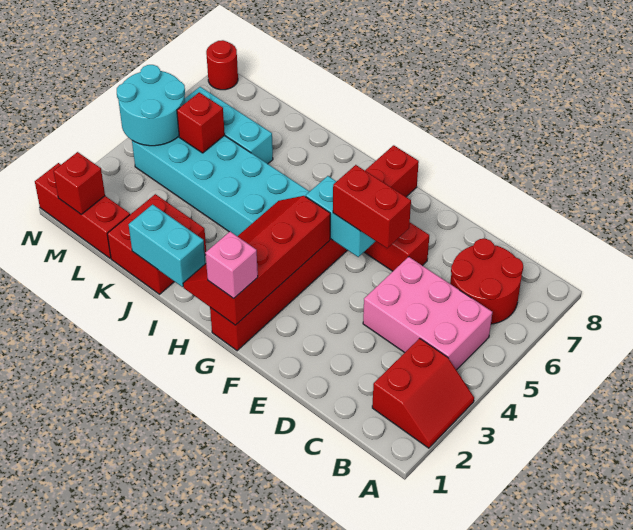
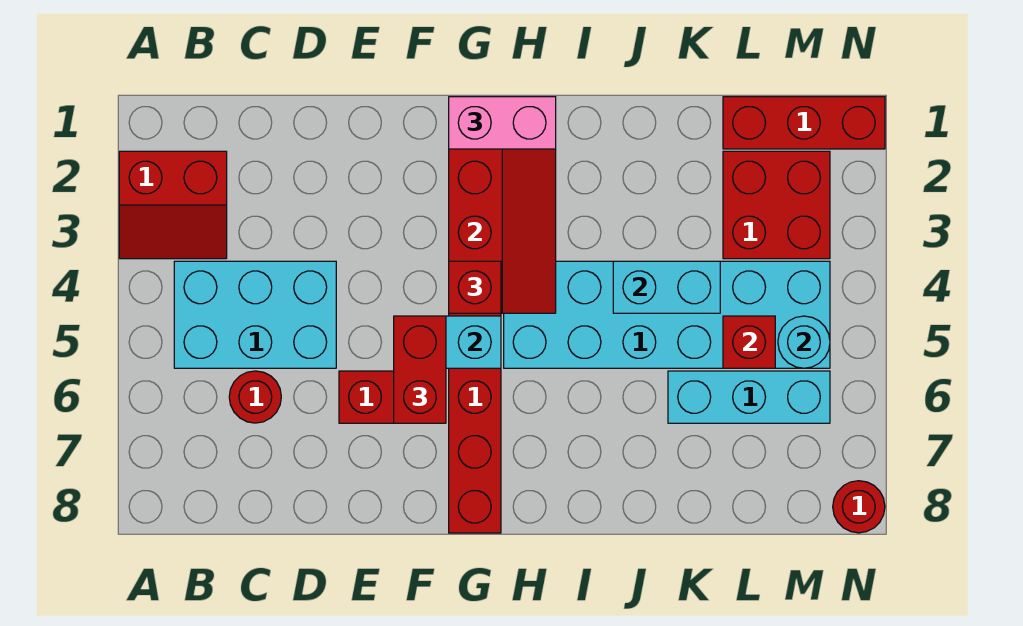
red 2x2 slope [372,338,474,448] -> red 2x2 slope turned to [119,151,227,259]
pink 2x3 brick [363,257,492,370] -> cyan 2x3 brick [174,261,336,368]
red 2x2 round brick [450,239,523,324] -> red 1x1 round brick [229,371,281,423]
red 1x2 brick [333,165,411,248] -> red 1x2 brick turned to [394,316,446,423]
pink 1x1 brick [206,232,258,298] -> pink 1x2 brick [449,97,556,149]
cyan 1x2 brick [129,204,206,287] -> cyan 1x2 brick moved to [613,261,720,313]
red 2x2 brick [107,194,206,294] -> red 2x2 brick moved to [723,151,830,259]
red 1x1 brick [53,152,105,214] -> red 1x1 brick moved to [449,261,501,313]
cyan 2x2 round brick [117,65,185,146] -> cyan 1x1 round brick [778,316,830,368]

